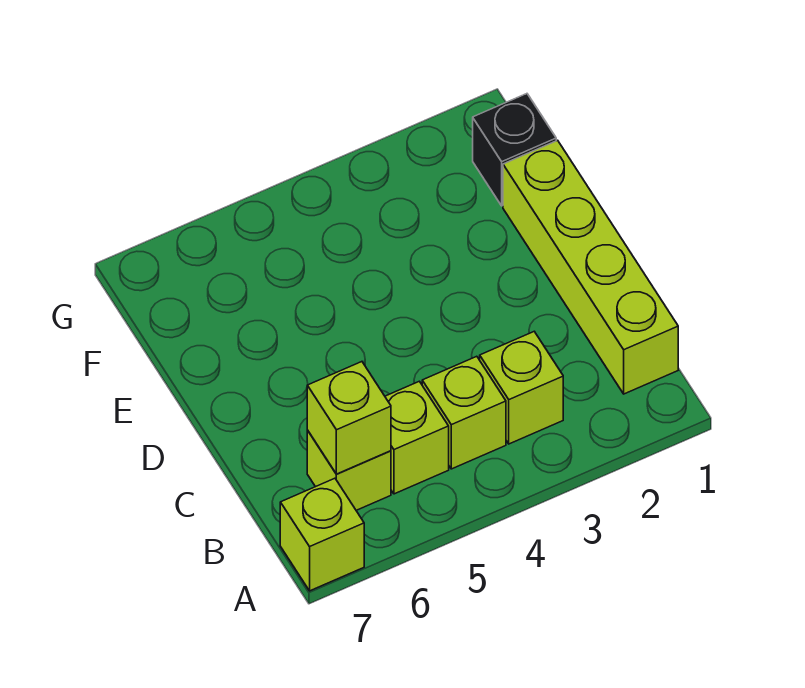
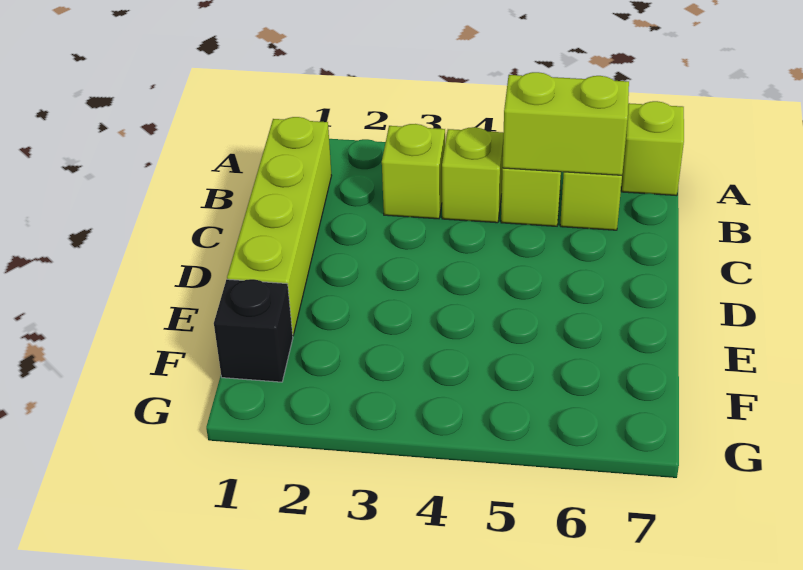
lime 1x1 brick [307,362,391,474] -> lime 1x2 brick [503,72,629,175]

